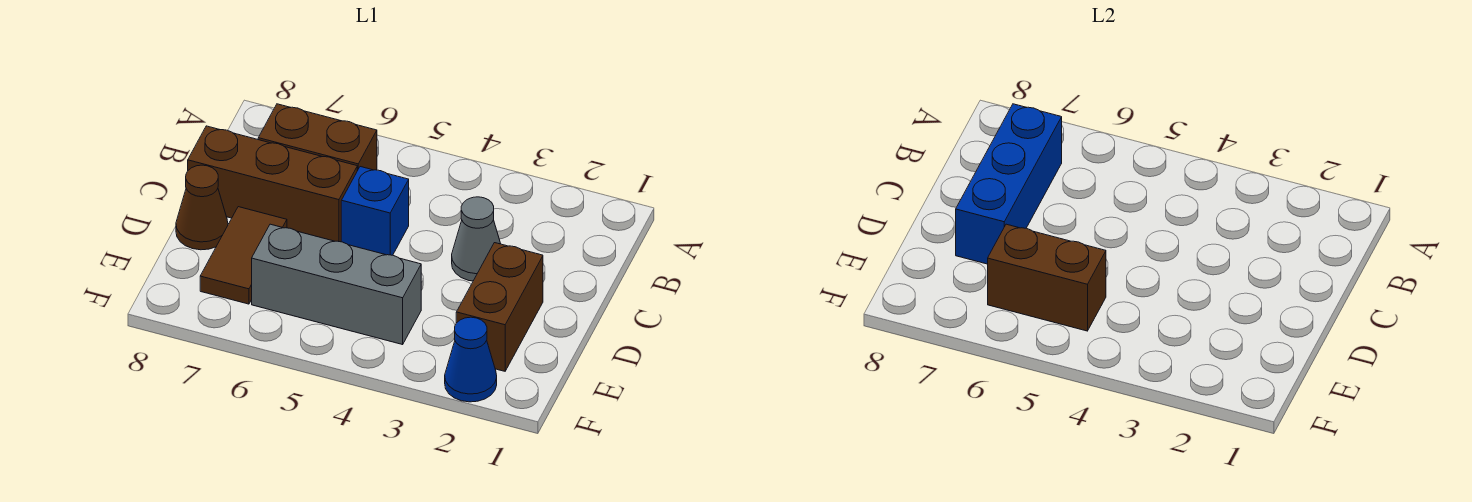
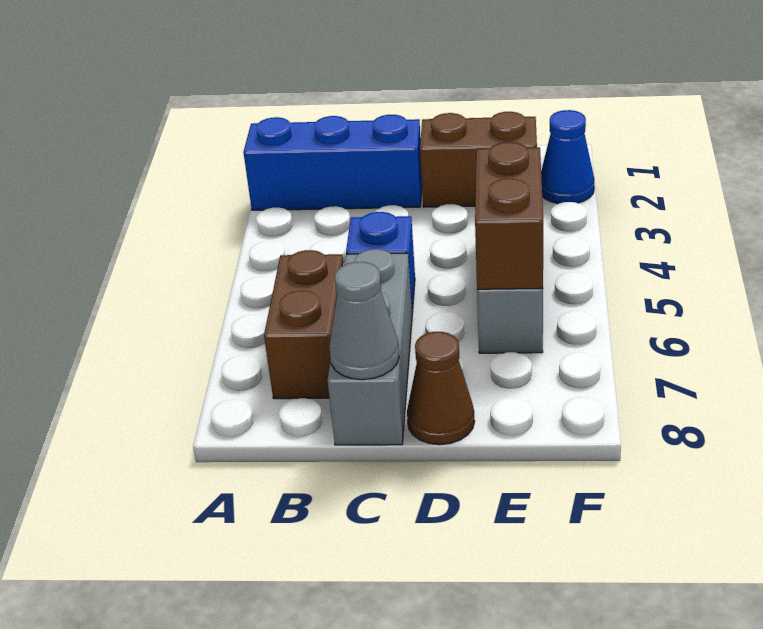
blue 1x3 brick [956,104,1062,264] -> blue 1x3 brick moved to [243,115,422,210]
grey 1x1 cone [452,197,501,281] -> grey 1x1 cone moved to [329,262,399,380]
brown 1x3 brick [188,126,357,242] -> grey 1x3 brick [328,249,412,445]
brown 1x2 tile [200,207,287,304] -> none

